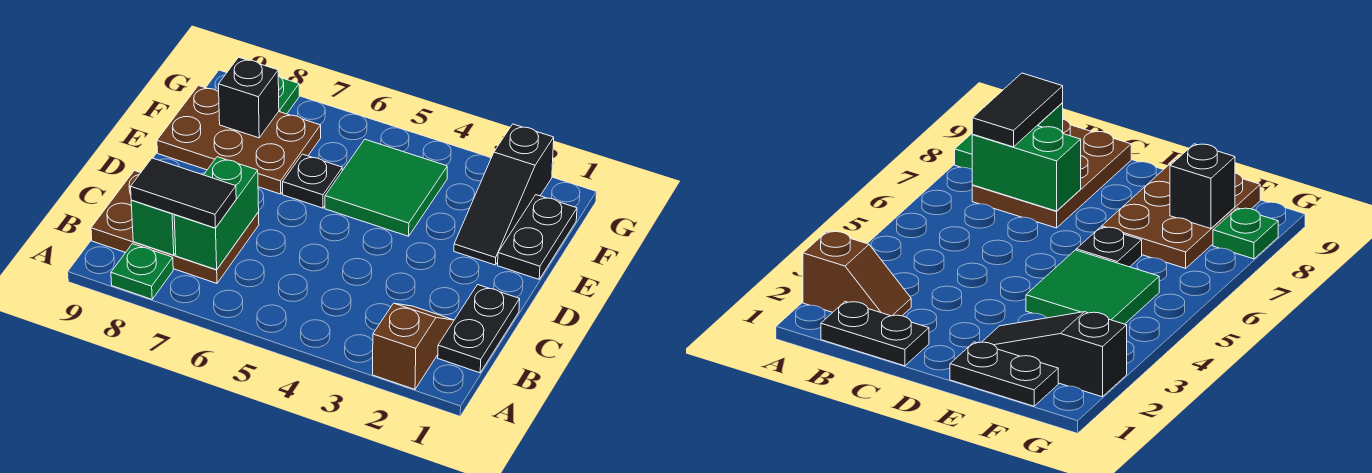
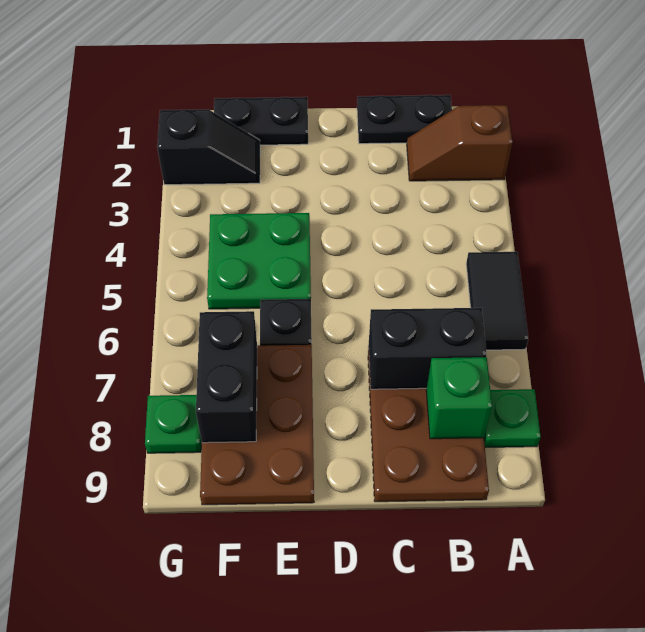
green 1x2 brick [174,157,259,270] -> black 1x2 brick [369,308,487,389]
black 1x2 tile [131,158,236,228] -> black 1x2 tile moved to [466,252,528,350]
black 1x3 slope [454,124,554,265] -> black 1x2 slope [157,109,260,185]
green 2x2 tile [325,139,447,236] -> green 2x2 plate [207,213,311,309]
black 1x1 brick [218,57,279,138] -> black 1x2 brick [196,311,257,443]

